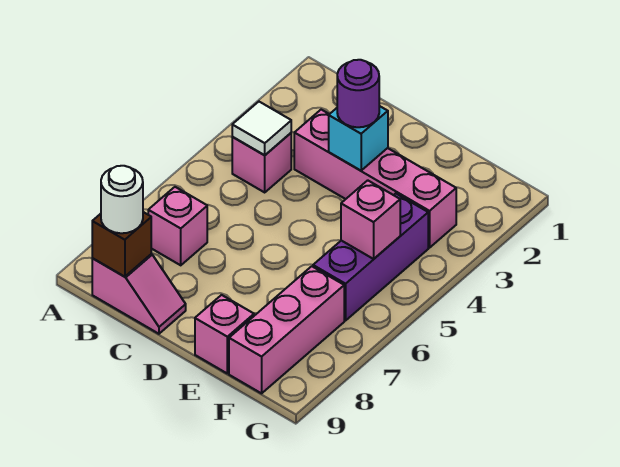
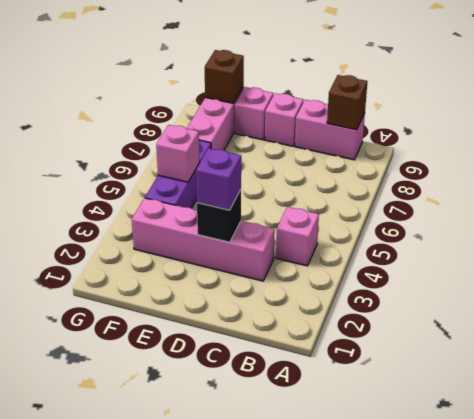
white 1x1 tile [232,102,291,155] -> none
pink 1x1 brick [148,187,207,265] -> pink 1x1 brick moved to [265,93,303,146]
pink 1x2 slope [92,254,186,334] -> pink 1x2 brick [295,100,365,160]
white 1x1 round brick [101,166,143,233] -> none
cyan 1x1 brick [329,106,388,171] -> black 1x1 brick [197,190,241,242]
purple 1x1 round brick [337,60,379,127] -> purple 1x1 brick [196,148,241,210]
none -> brown 1x1 brick [205,50,244,103]

